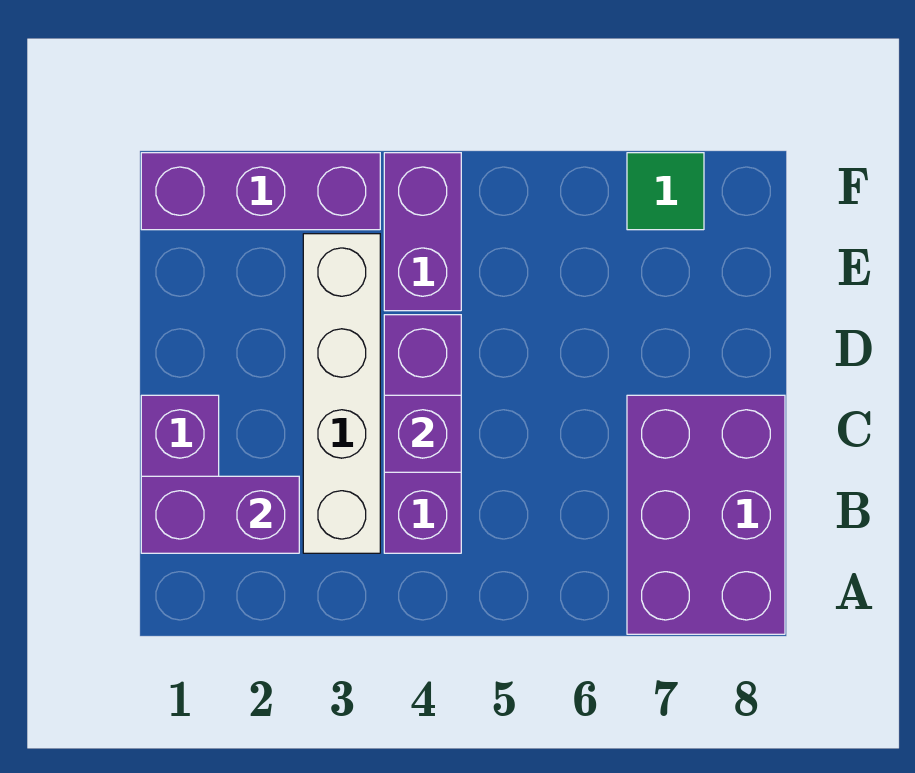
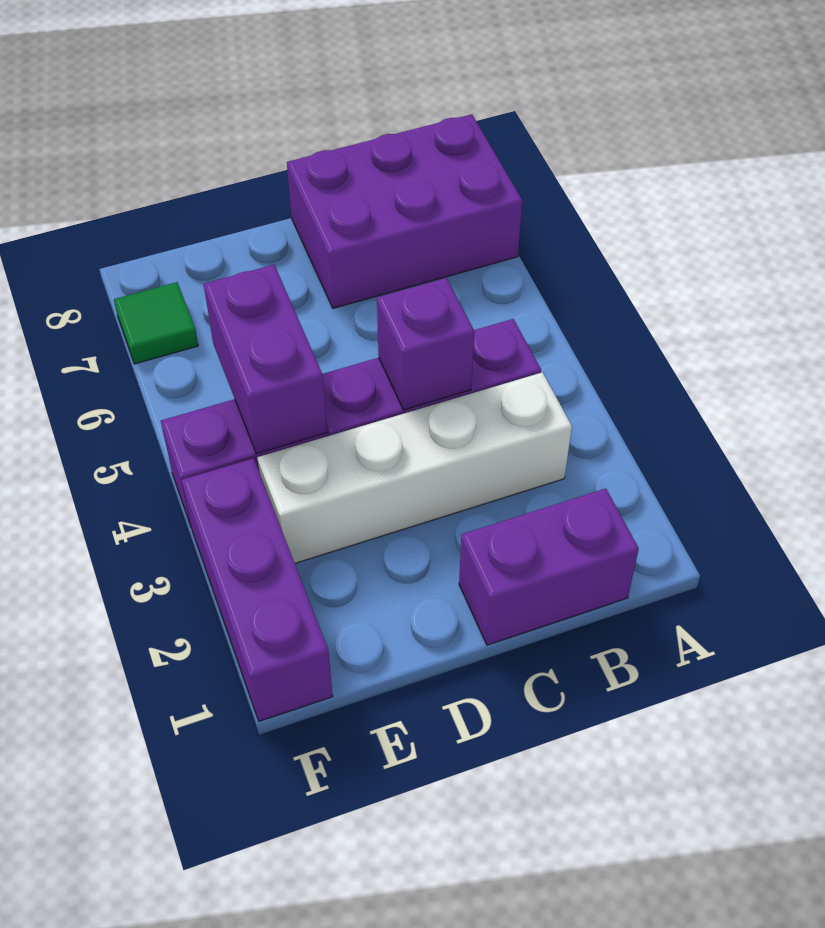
purple 1x2 brick [141,476,299,553] -> purple 1x2 brick moved to [204,265,327,454]

